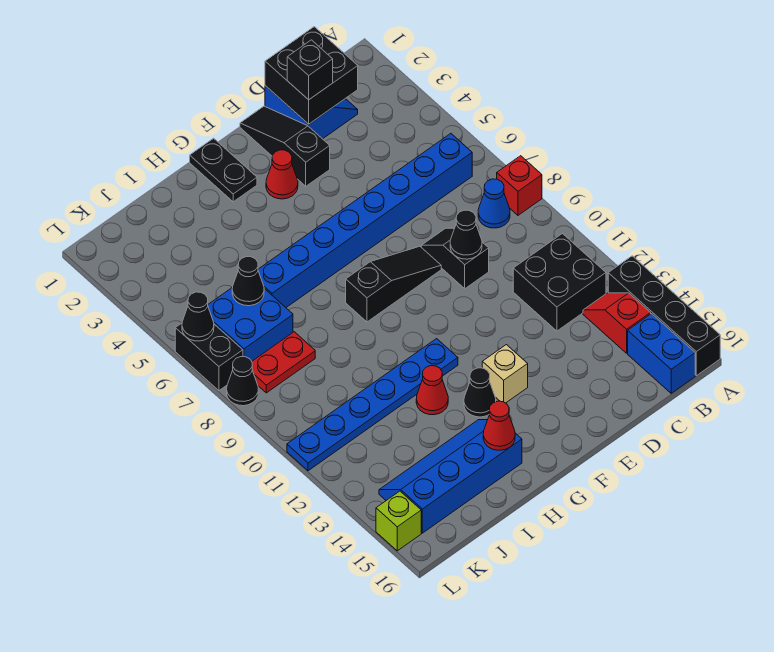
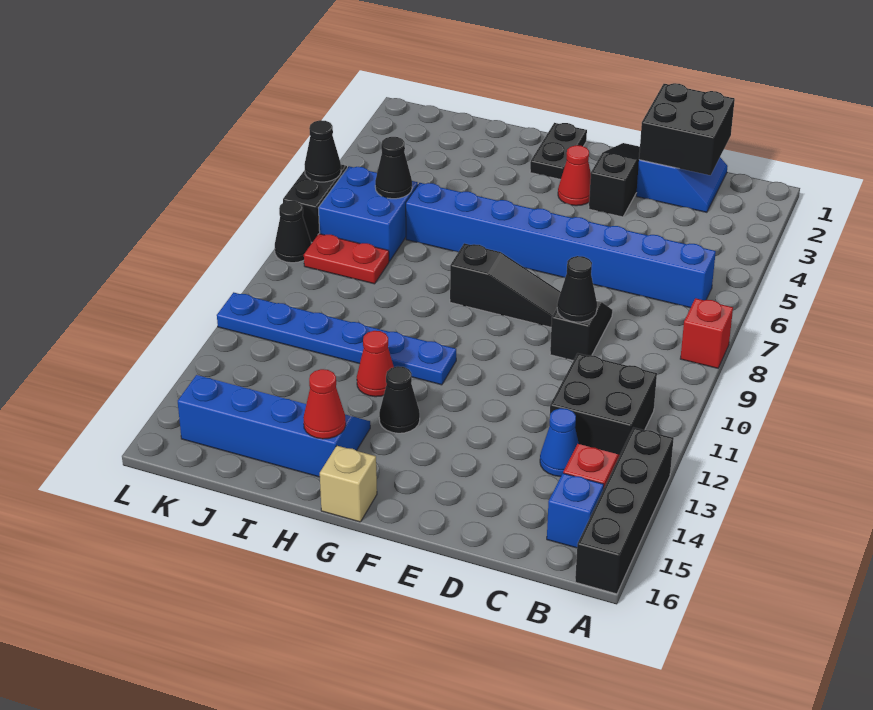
blue 1x1 cone [478,179,510,228] -> blue 1x1 cone moved to [540,408,579,477]
blue 1x2 brick [628,314,695,393] -> blue 1x1 brick [547,473,604,548]
black 1x1 brick [287,40,333,100] -> none
tan 1x1 brick [482,345,528,403] -> tan 1x1 brick moved to [320,446,377,522]
lime 1x1 brick [376,491,421,551] -> none

